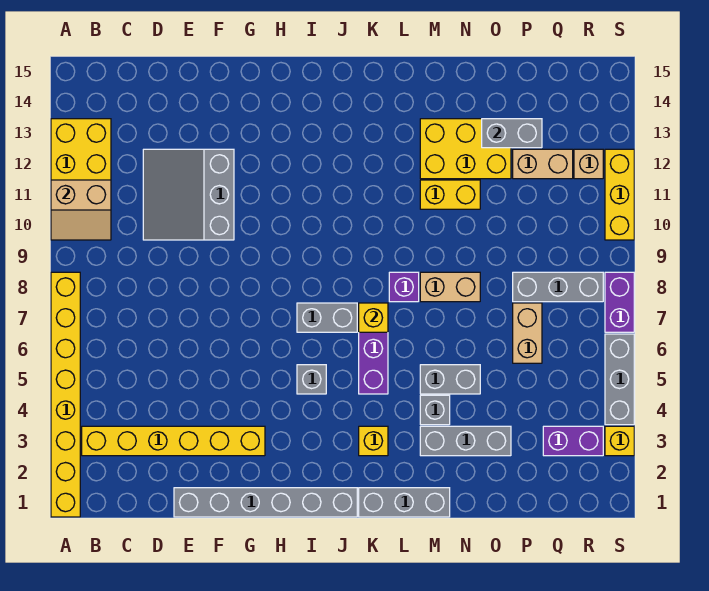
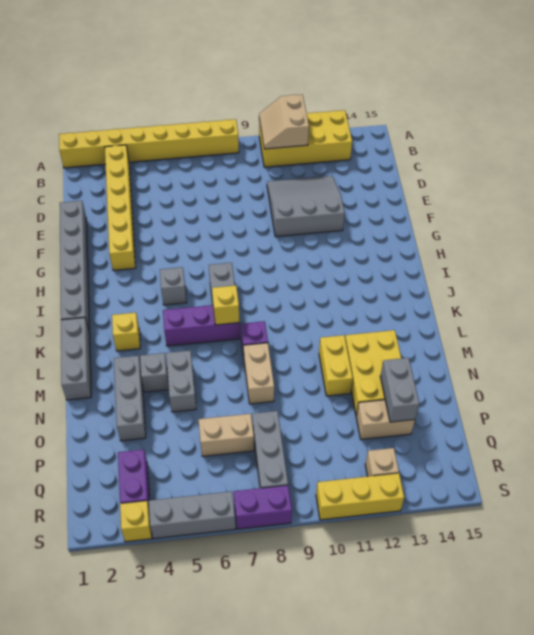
tan 1x2 brick [513,149,573,179] -> tan 1x2 brick turned to [356,400,415,439]

